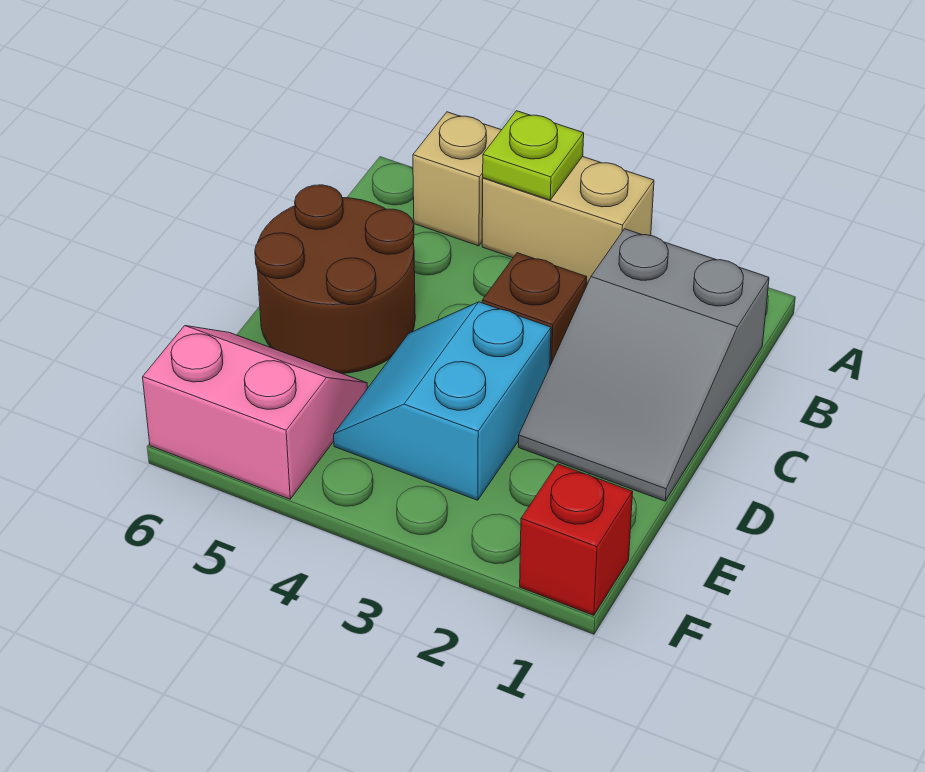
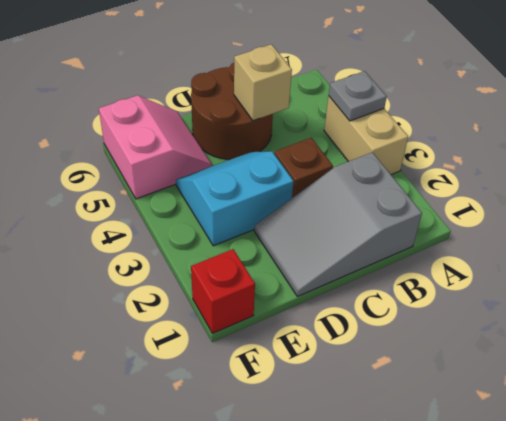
lime 1x1 plate [483,111,584,200] -> grey 1x1 plate [329,71,387,121]
tan 1x1 brick [413,112,501,246] -> tan 1x1 brick moved to [234,44,292,121]

